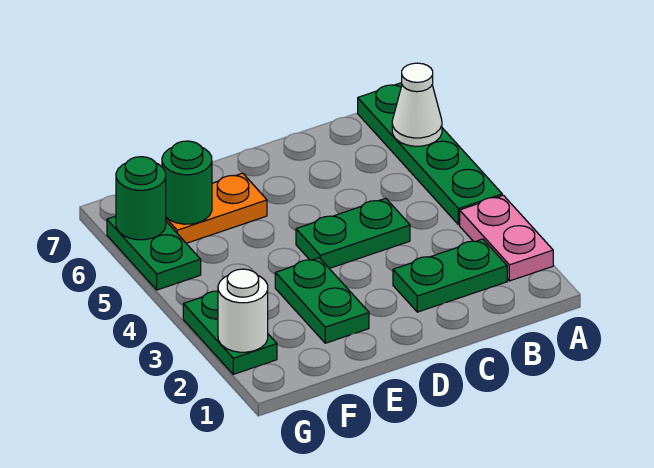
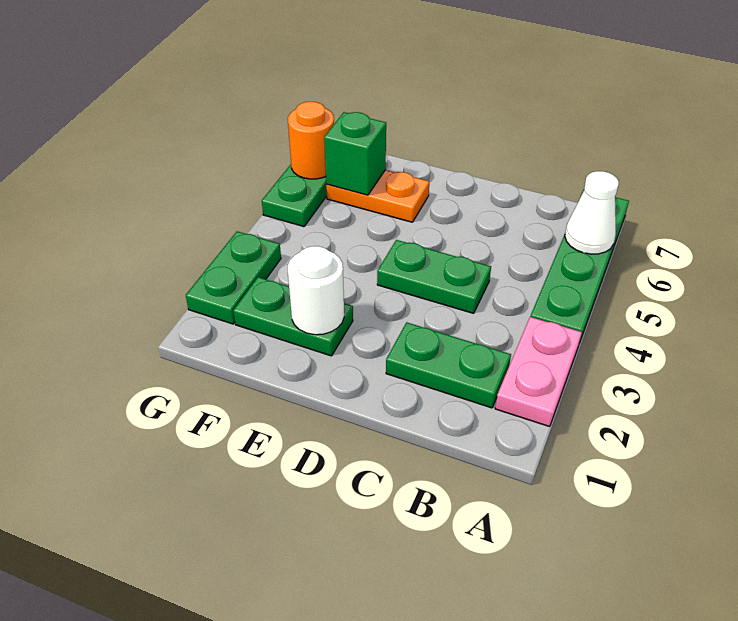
green 1x2 plate [275,258,369,343] -> green 1x2 plate turned to [233,277,353,356]
green 1x1 round brick [162,141,212,224] -> green 1x1 brick [324,112,386,195]
white 1x1 round brick [218,269,268,352] -> white 1x1 round brick moved to [288,246,344,335]
green 1x1 round brick [116,157,166,240] -> orange 1x1 round brick [288,102,334,179]

